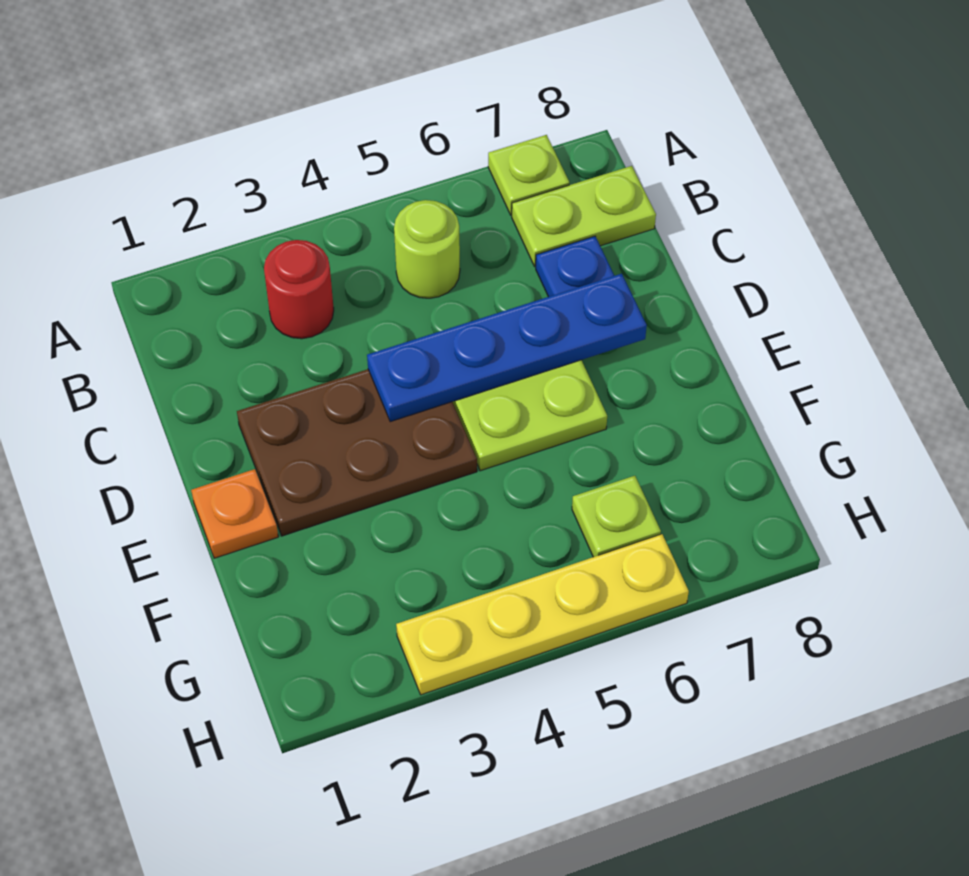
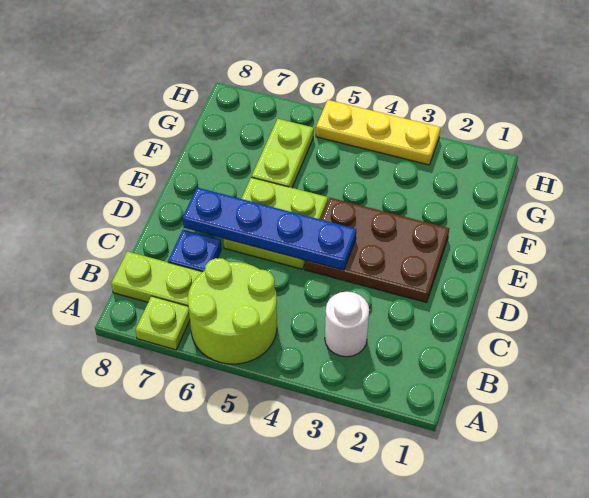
red 1x1 round brick [264,240,334,339] -> white 1x1 round brick [325,292,369,357]
lime 1x1 round brick [394,200,460,298] -> lime 2x2 round brick [188,258,277,364]
orange 1x1 plate [191,469,278,558] -> none
lime 1x1 plate [572,476,661,557] -> lime 1x2 plate [252,119,314,188]
yellow 1x4 plate [396,534,689,695] -> yellow 1x3 plate [316,100,440,165]

